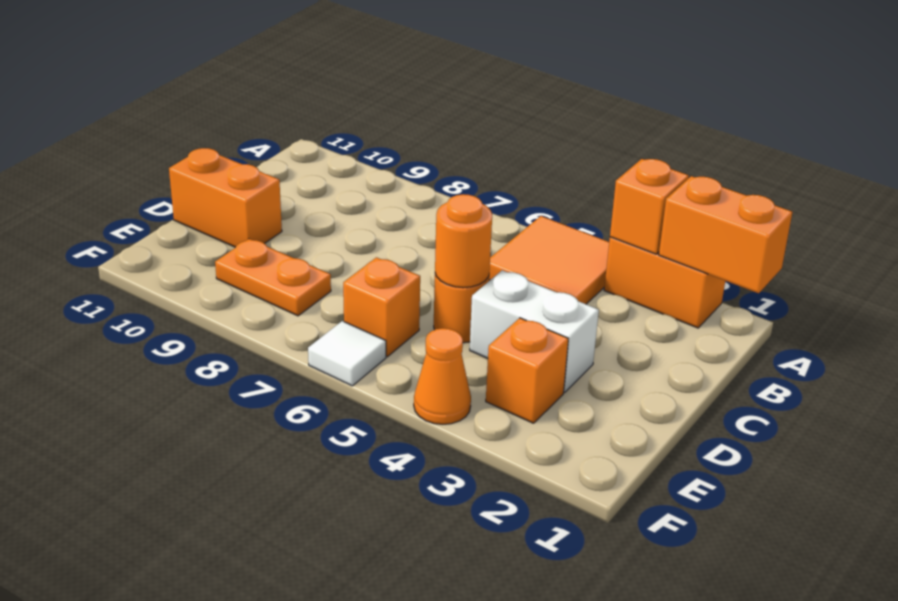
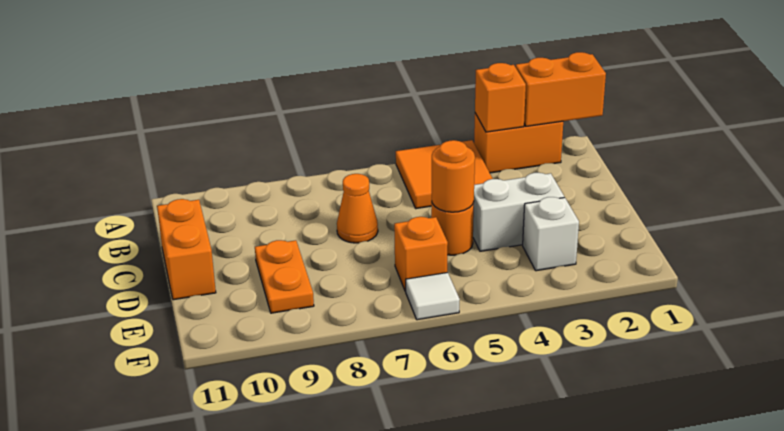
orange 1x2 brick [169,148,282,247] -> orange 1x2 brick turned to [157,199,216,300]
orange 1x1 brick [486,318,568,423] -> white 1x1 brick [523,197,579,271]
orange 1x2 plate [215,239,331,316] -> orange 1x2 plate turned to [255,240,314,313]
orange 1x1 cone [414,328,471,424] -> orange 1x1 cone moved to [337,174,378,243]

